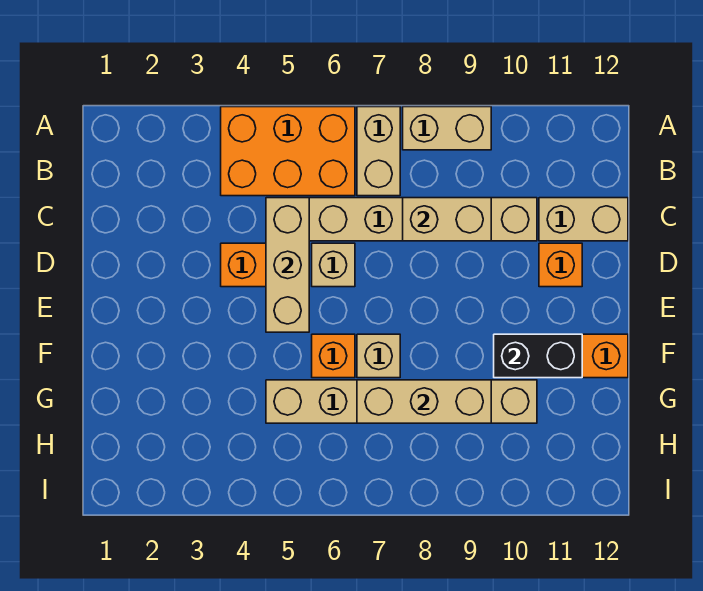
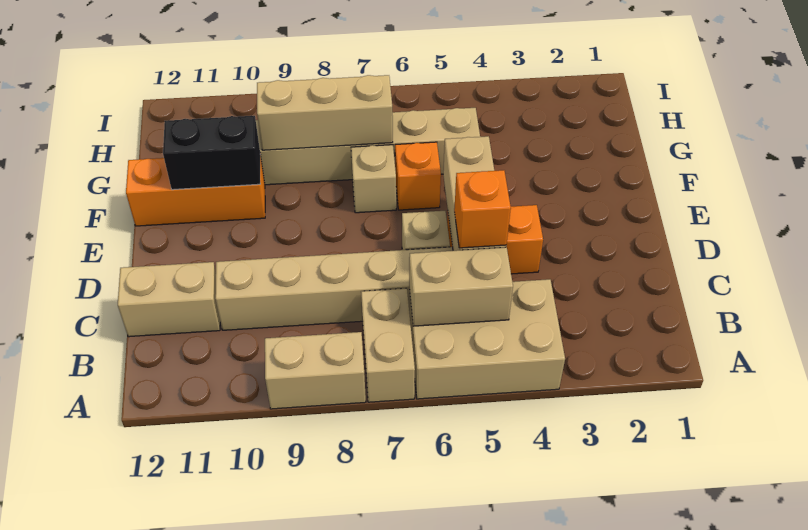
orange 2x3 brick [221,107,355,196] -> tan 2x3 brick [409,279,565,399]
tan 1x2 brick [403,198,491,241] -> tan 1x2 brick moved to [409,247,513,326]
orange 1x1 brick [539,243,582,287] -> orange 1x1 brick moved to [454,170,511,248]

